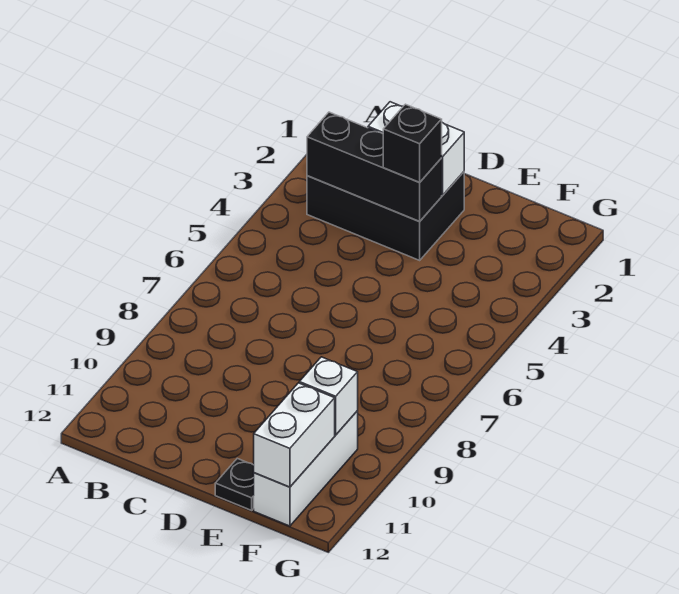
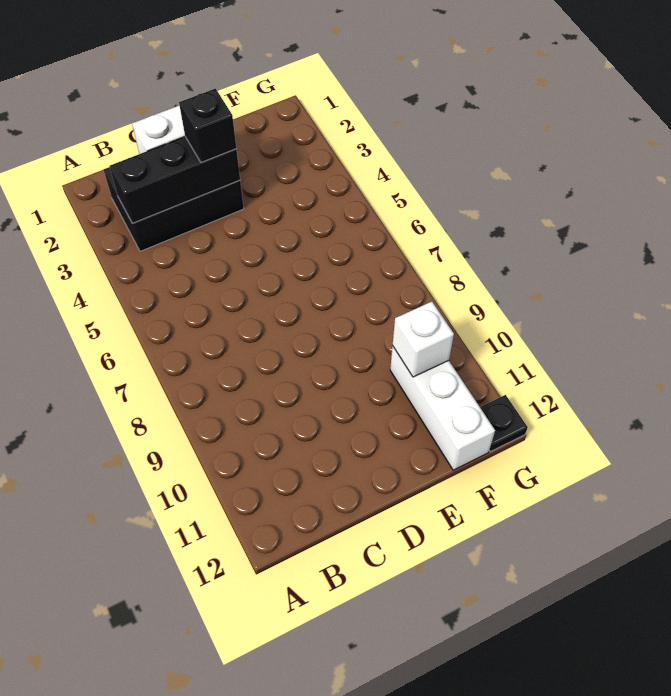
black 1x1 plate [215,458,254,510] -> black 1x1 plate moved to [480,395,528,452]
white 1x2 brick [254,383,335,487] -> none

